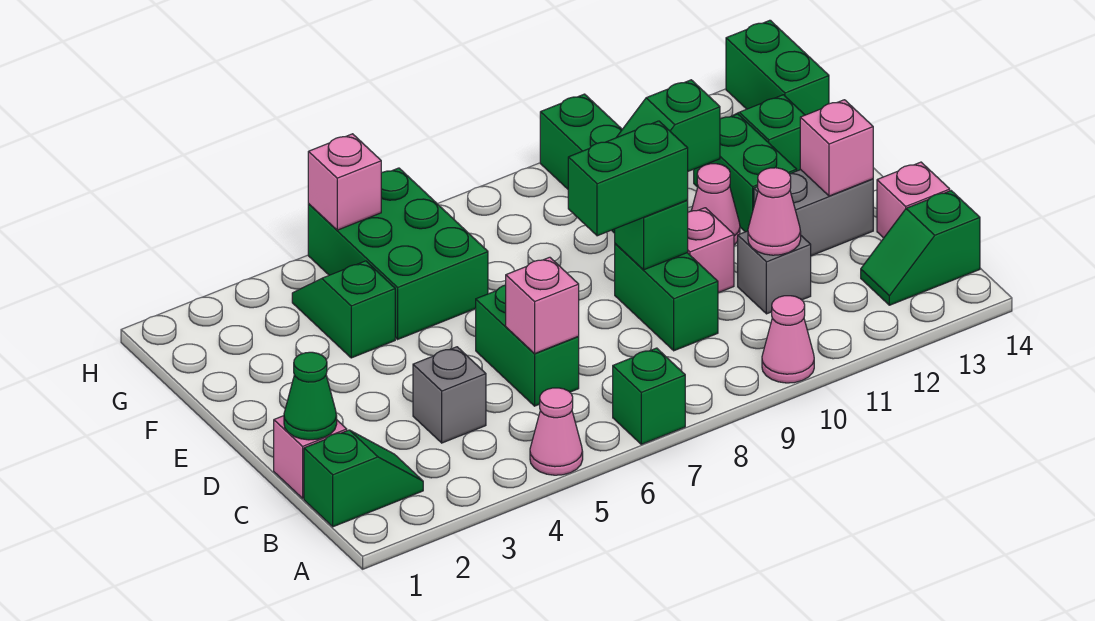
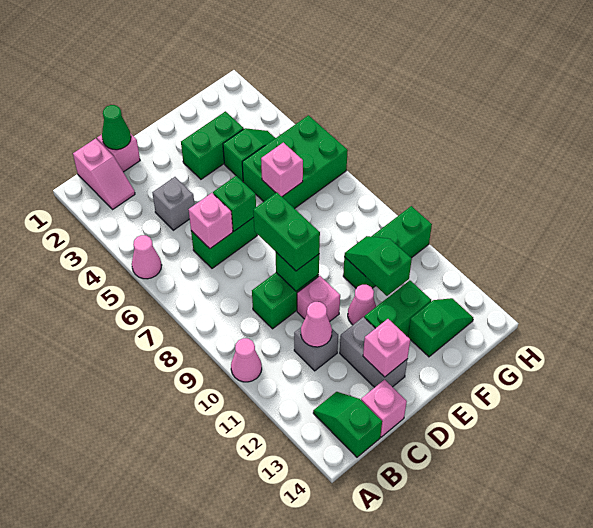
green 1x1 brick [613,348,685,444] -> green 1x1 brick moved to [213,176,256,231]
green 1x2 slope [304,430,423,527] -> pink 1x2 slope [73,138,135,209]
green 1x2 brick [726,20,829,115] -> green 1x2 brick moved to [181,111,244,179]
pink 1x1 brick [308,134,381,230] -> pink 1x1 brick moved to [261,143,303,197]

